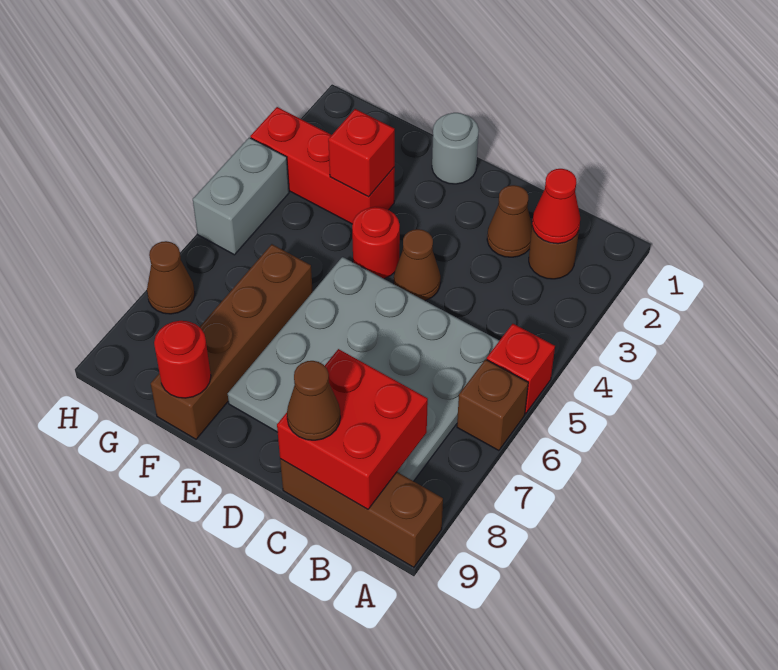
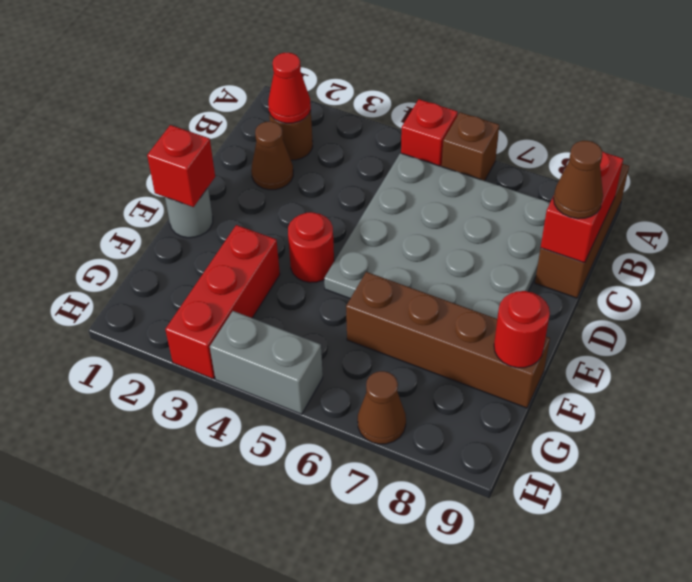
red 2x2 brick [277,349,428,509] -> red 1x2 brick [541,151,623,263]
brown 1x1 cone [394,229,441,301] -> none
red 1x1 brick [328,109,395,197] -> red 1x1 brick moved to [147,125,215,207]

